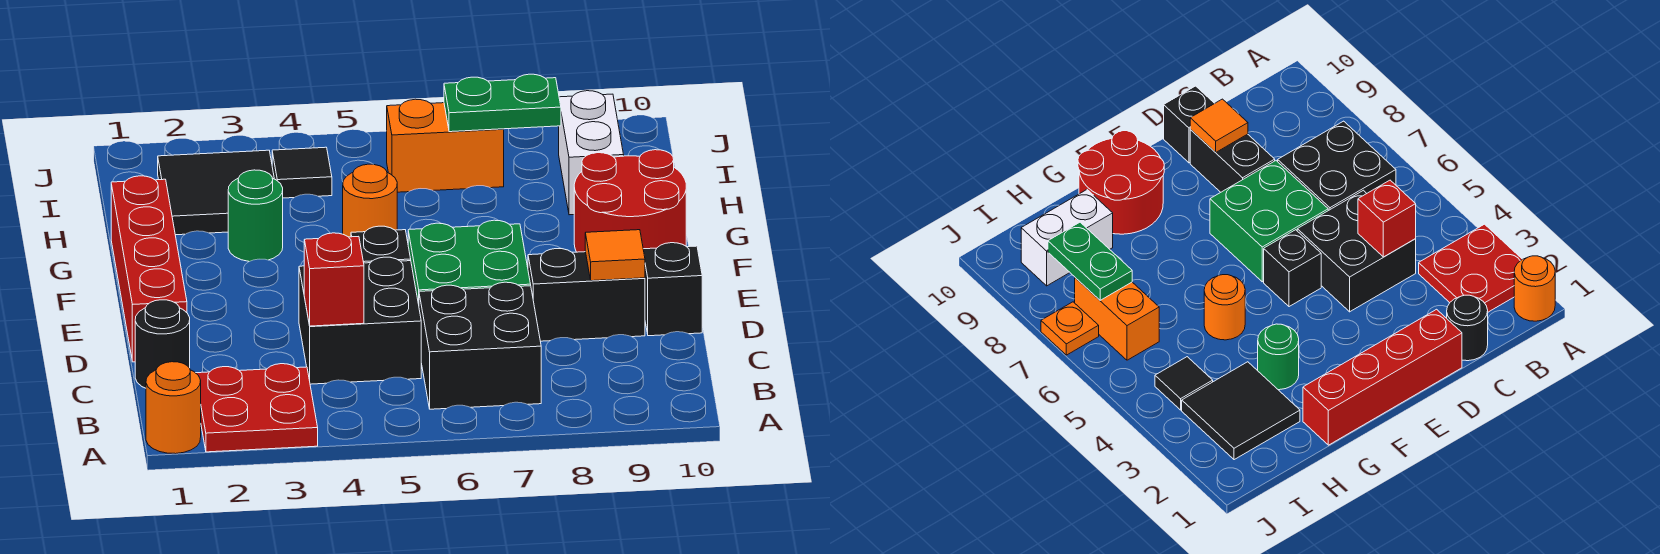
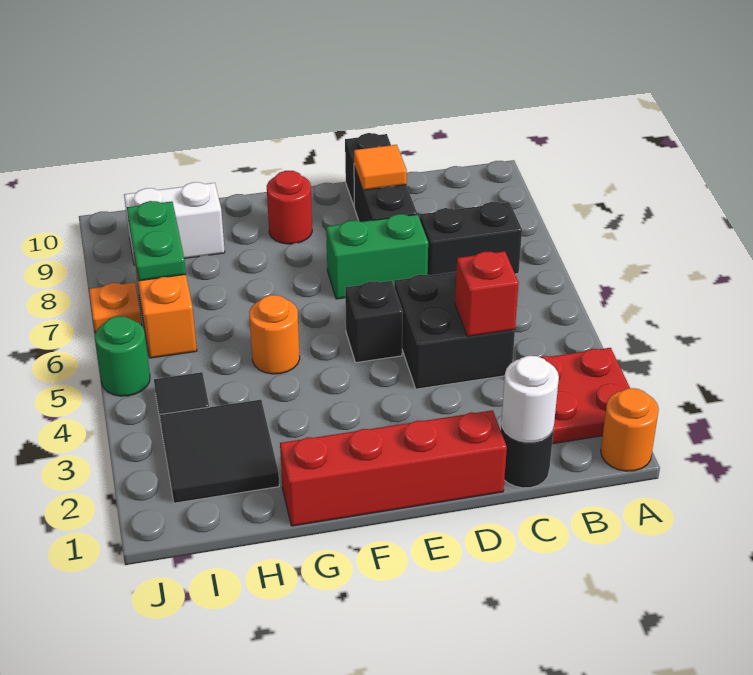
black 2x2 brick [419,282,541,409] -> black 1x2 brick [420,202,522,275]
none -> white 1x1 round brick [501,356,559,442]
green 2x2 brick [408,220,531,304] -> green 1x2 brick [326,214,428,299]
red 2x2 round brick [574,150,686,252] -> red 1x1 round brick [267,171,312,244]
green 1x1 round brick [228,170,283,262] -> green 1x1 round brick moved to [95,316,150,396]

